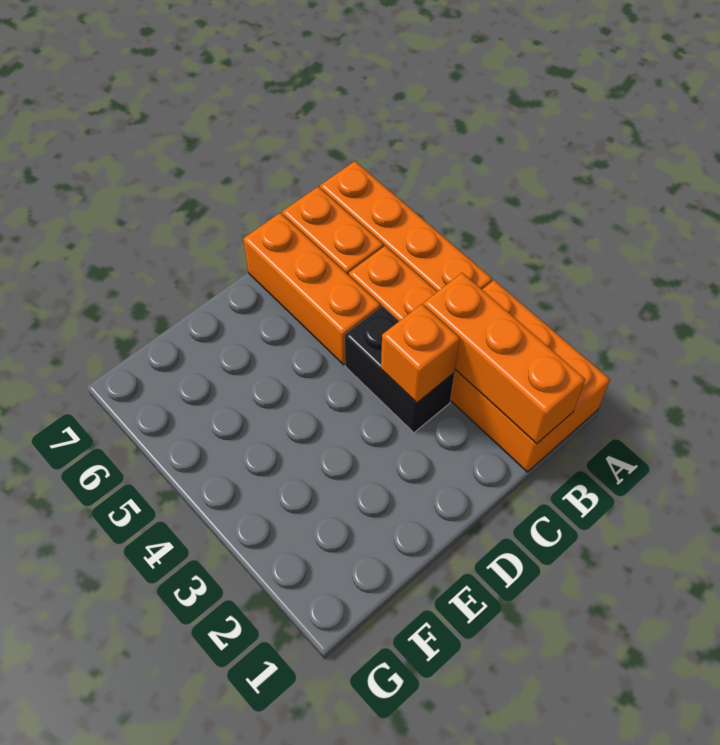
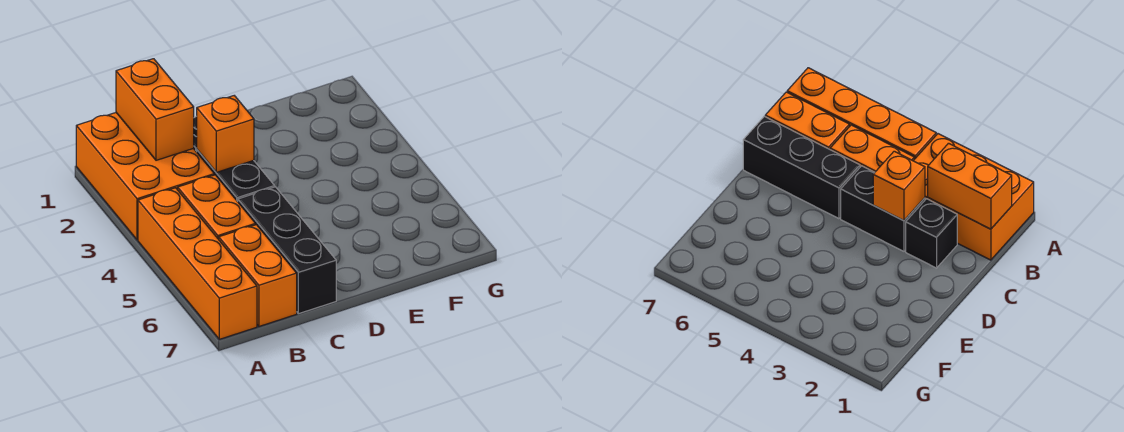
orange 1x3 brick [424,273,585,444] -> orange 1x2 brick [116,59,194,160]
none -> black 1x1 brick [906,199,957,268]
orange 1x3 brick [243,213,380,365] -> black 1x3 brick [238,187,336,314]

